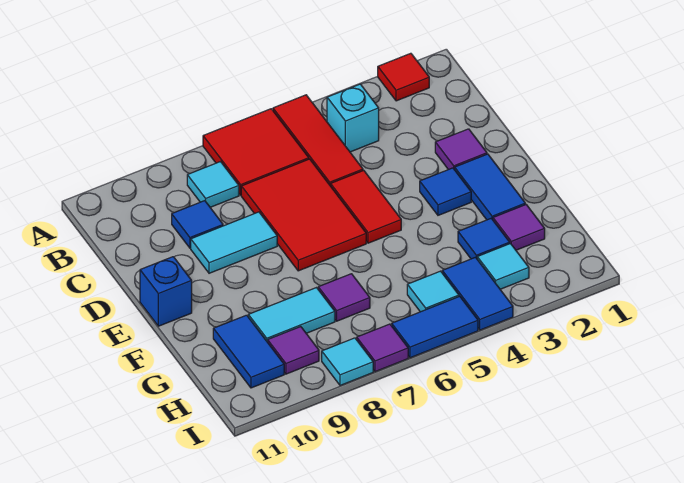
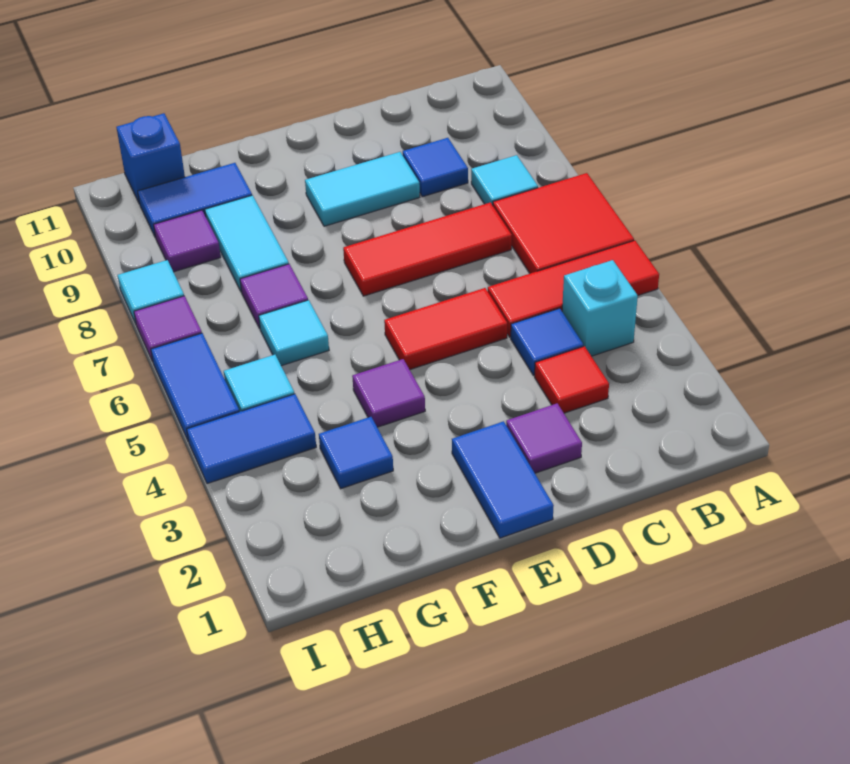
red 1x1 tile [378,53,429,101] -> red 1x1 tile moved to [535,346,609,413]
red 2x3 tile [241,159,366,271] -> red 1x3 tile [343,202,512,296]
cyan 1x2 tile [191,212,277,273] -> cyan 1x2 tile turned to [305,152,420,226]
blue 1x2 tile [455,154,525,220] -> blue 1x2 tile turned to [452,421,554,538]
blue 1x1 tile [420,168,471,215] -> blue 1x1 tile moved to [511,308,583,375]
blue 1x1 brick [140,257,192,326] -> blue 1x1 brick moved to [116,113,185,204]
purple 1x1 tile [493,205,545,250] -> purple 1x1 tile moved to [352,359,425,427]
cyan 1x1 tile [477,244,529,289] -> cyan 1x1 tile moved to [259,300,329,366]

